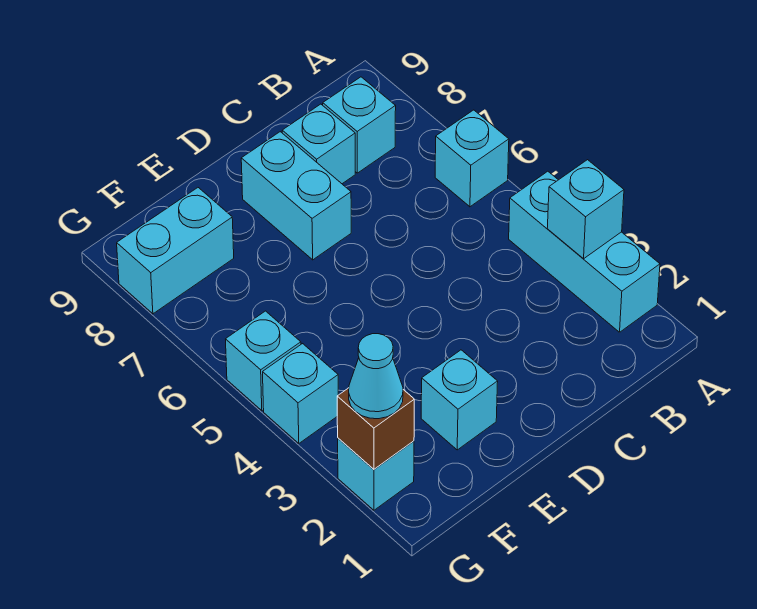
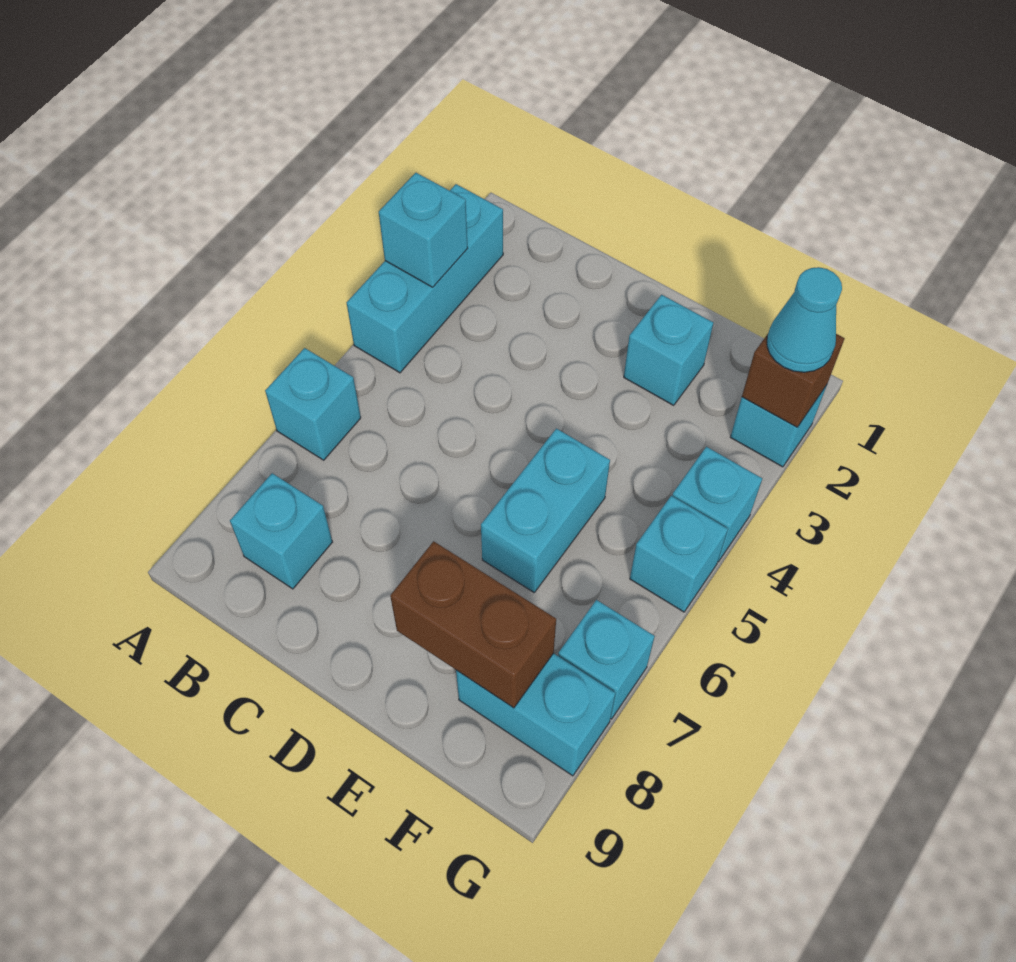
cyan 1x1 brick [282,104,355,184] -> cyan 1x1 brick moved to [558,600,655,719]
cyan 1x2 brick [241,132,351,260] -> cyan 1x2 brick moved to [481,428,610,592]
none -> brown 1x2 brick [390,541,556,708]

